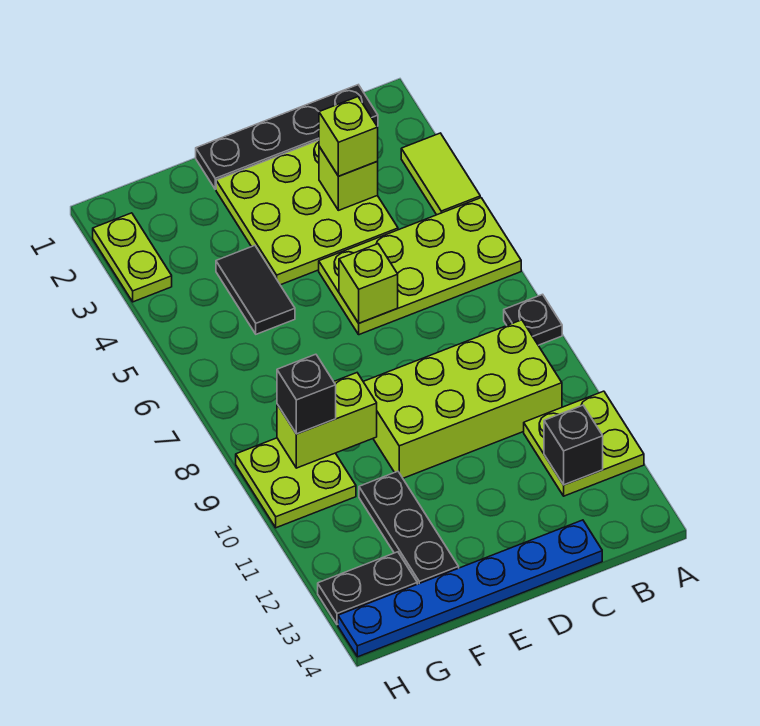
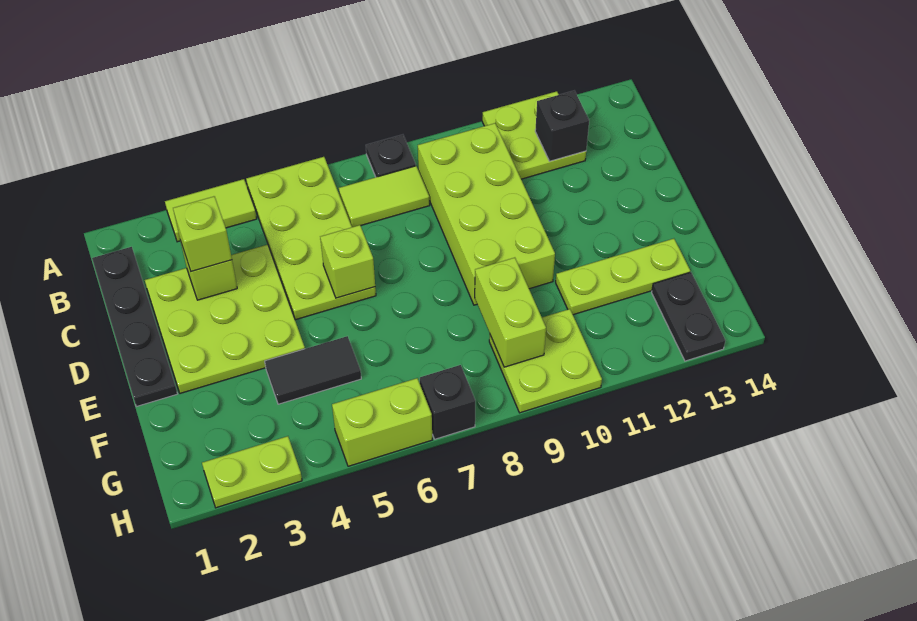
none -> lime 1x2 tile [339,166,430,227]
blue 1x6 plate [338,520,602,657] -> none
black 1x3 plate [359,471,459,584] -> lime 1x3 plate [556,239,690,315]
black 1x1 brick [277,354,336,434] -> black 1x1 brick moved to [420,365,475,439]
none -> lime 1x2 brick [332,378,432,466]

